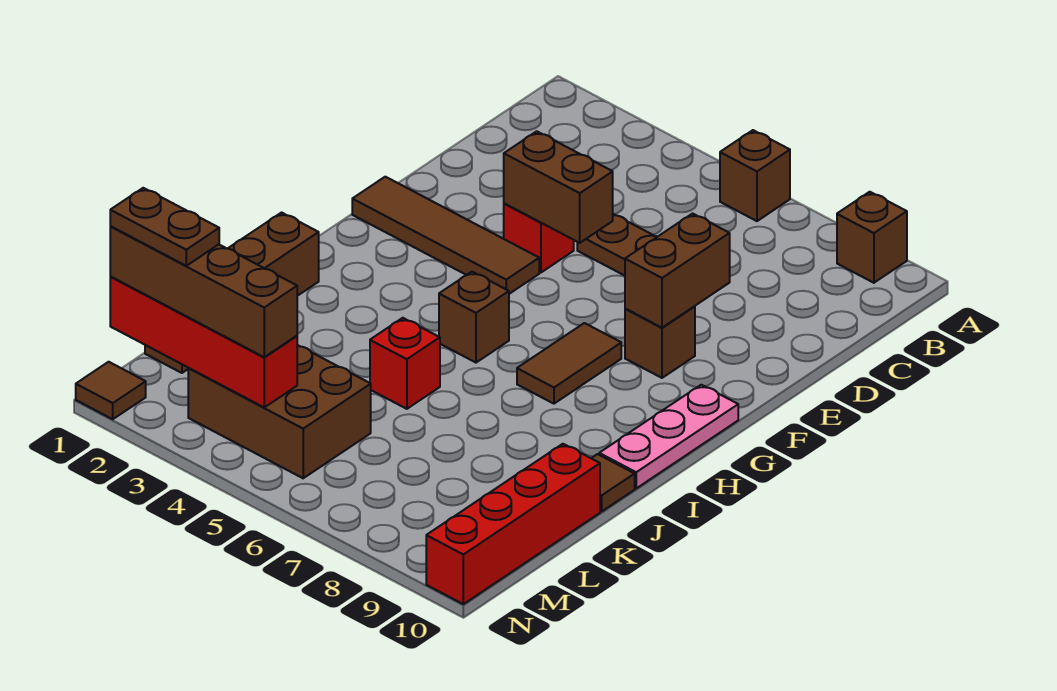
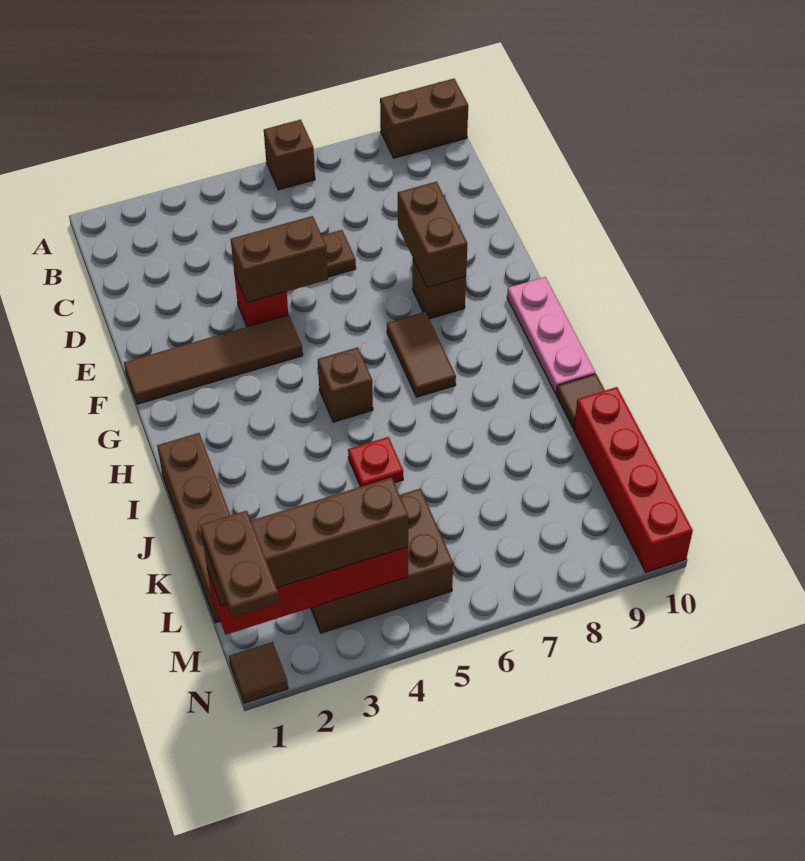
brown 1x1 brick [837,192,907,283] -> brown 1x2 brick [380,79,468,158]
red 1x1 brick [370,318,440,409] -> red 1x1 plate [348,437,403,487]
brown 1x2 plate [110,188,219,266] -> brown 1x2 plate turned to [200,511,279,617]

